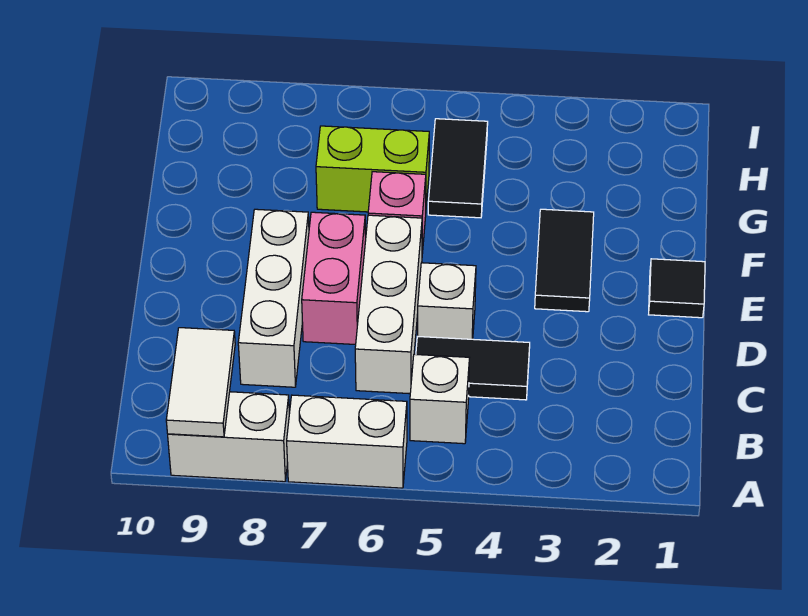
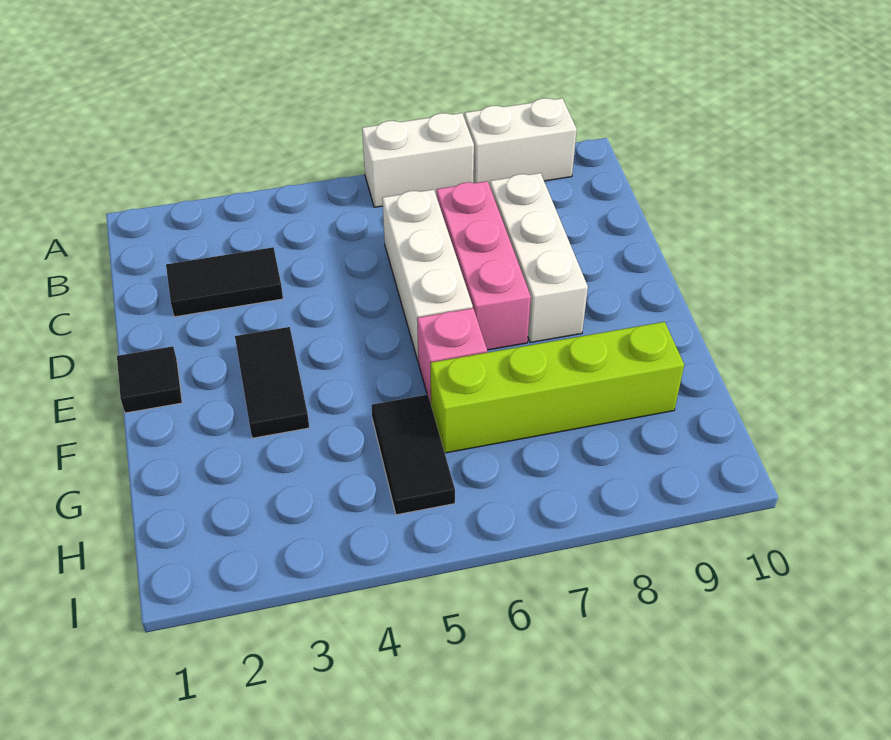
white 1x2 tile [166,328,235,437] -> none
white 1x1 brick [410,354,469,444] -> none
black 1x2 tile [416,337,530,400] -> black 1x2 tile moved to [166,247,283,317]
white 1x1 brick [418,263,476,339] -> none
pink 1x2 brick [302,212,366,345] -> pink 1x3 brick [437,181,531,350]
lime 1x2 brick [316,126,429,212] -> lime 1x4 brick [431,322,684,453]

